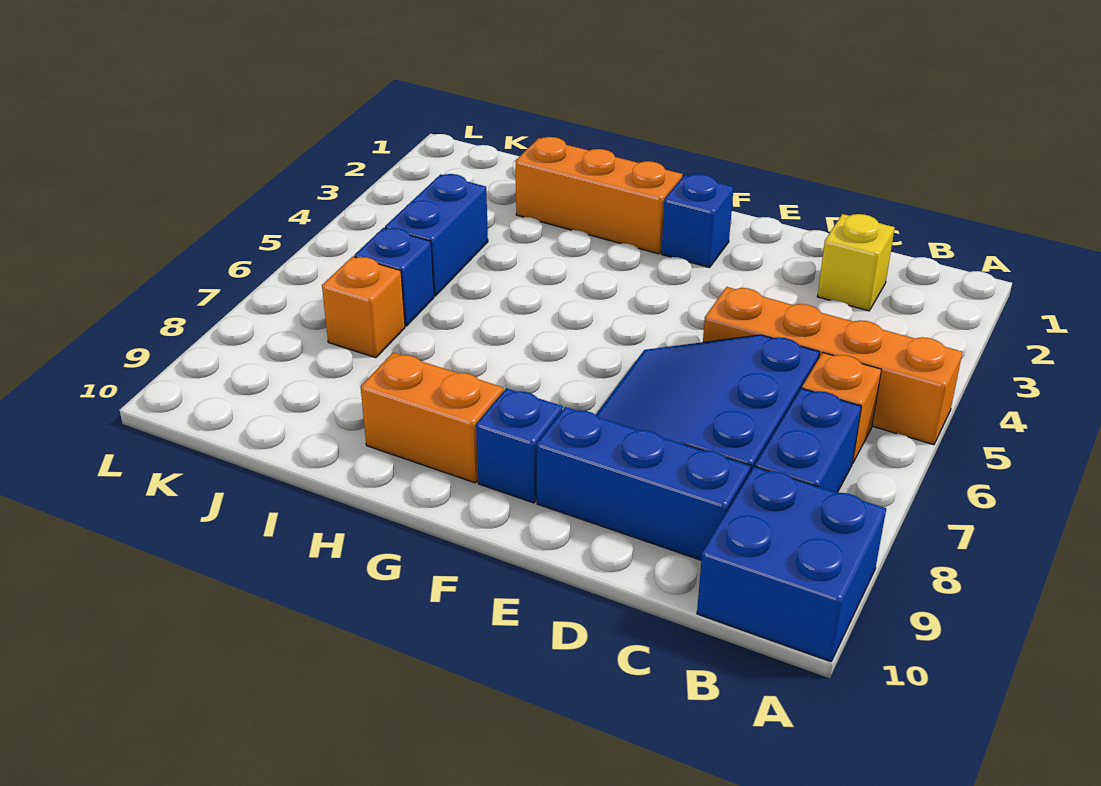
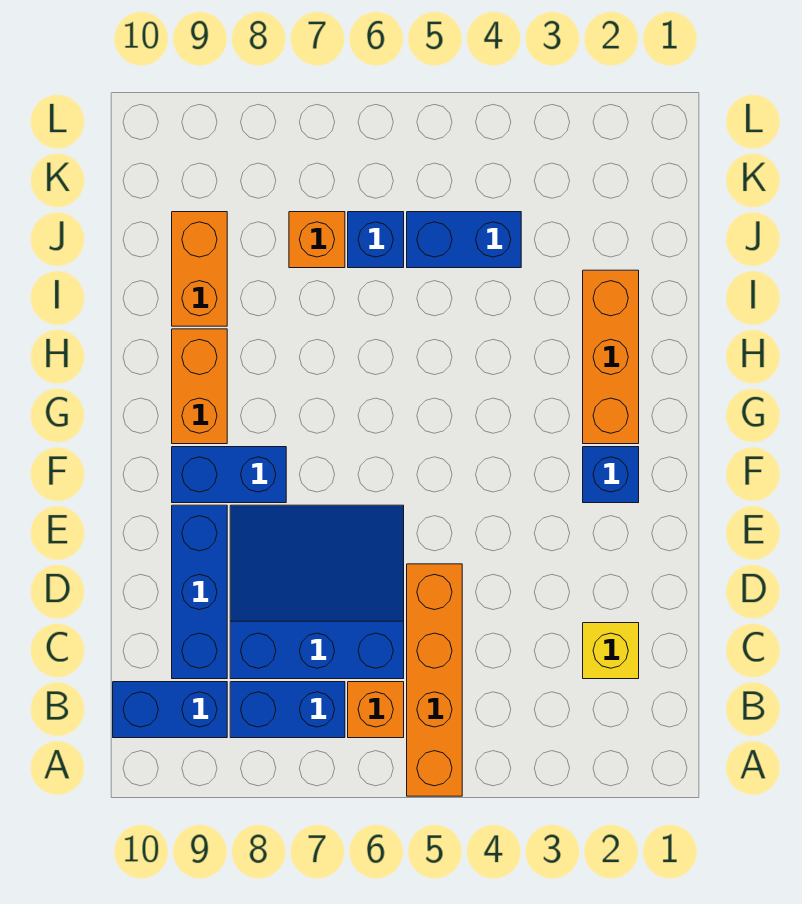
blue 2x2 brick [697,467,886,662] -> blue 1x2 brick [113,682,227,738]
blue 1x1 brick [476,388,563,503] -> blue 1x2 brick [172,447,286,503]
none -> orange 1x2 brick [172,212,227,326]

